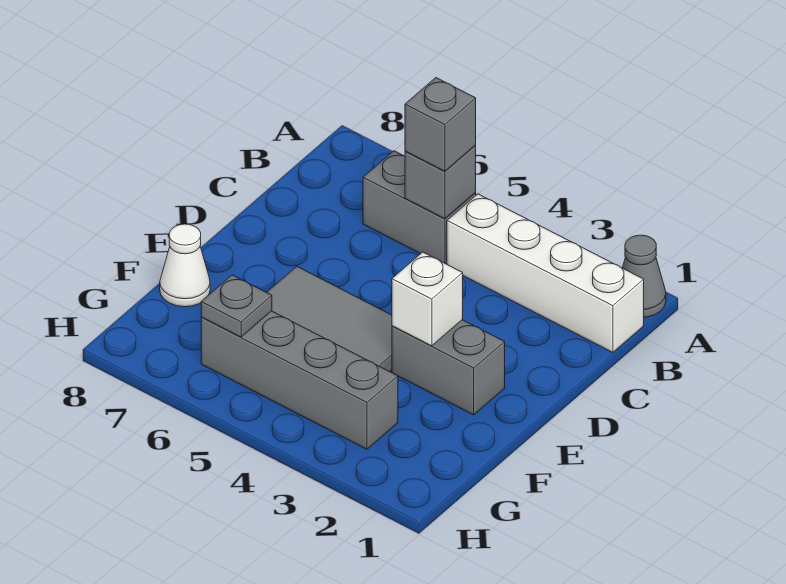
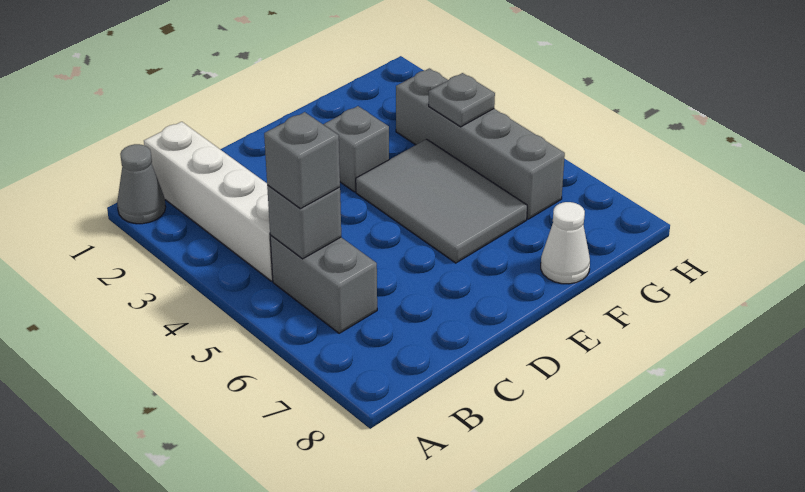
grey 1x2 brick [392,320,505,415] -> grey 1x1 brick [323,106,389,192]
white 1x1 brick [392,252,463,346] -> none
grey 1x1 plate [201,275,272,337] -> grey 1x1 plate moved to [429,73,495,127]

